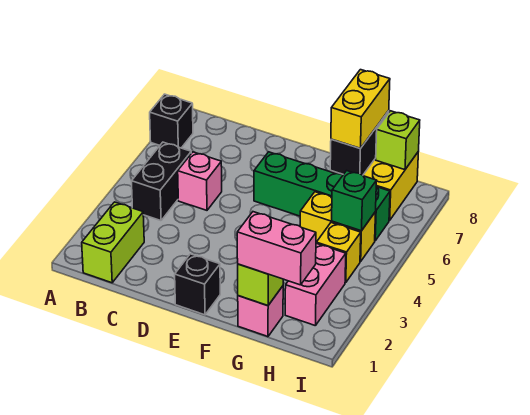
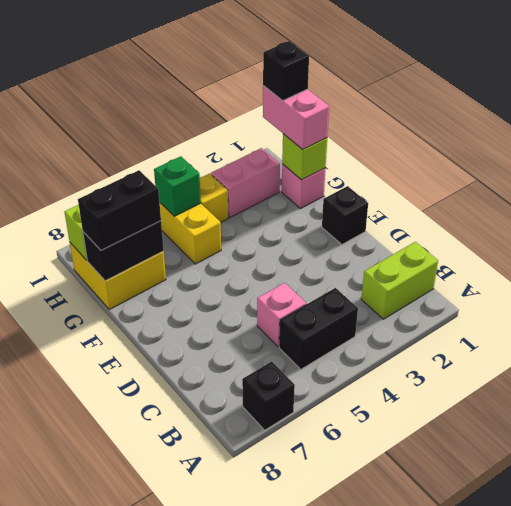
green 1x4 brick [254,152,390,241] -> none
yellow 1x2 brick [331,70,390,148] -> black 1x2 brick [78,170,161,250]
none -> black 1x1 brick [263,41,309,101]

